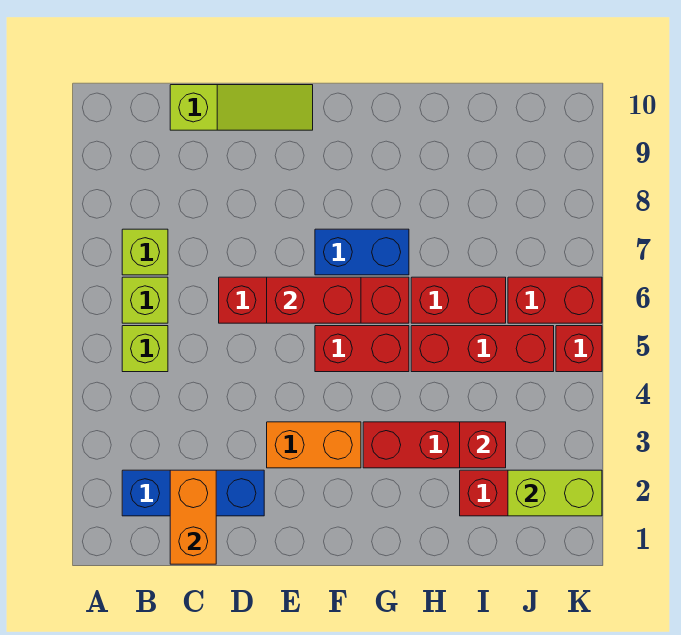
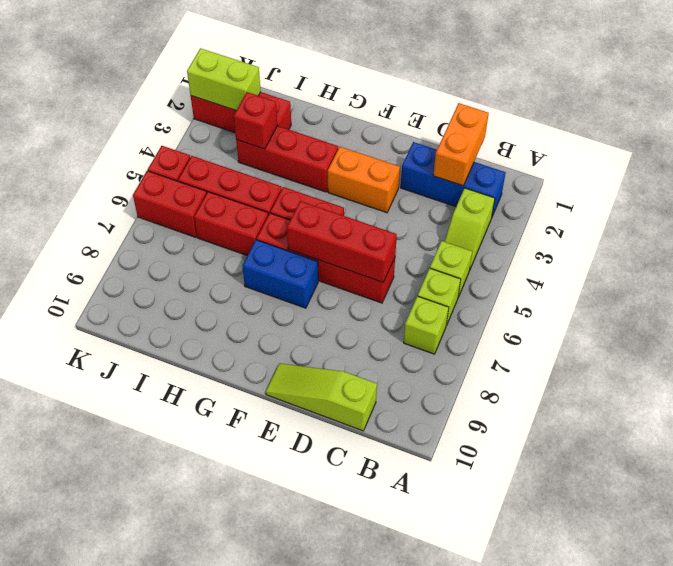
none -> lime 1x2 slope [445,188,495,271]
red 1x2 brick [267,277,361,323] -> red 1x3 brick [287,201,397,282]

